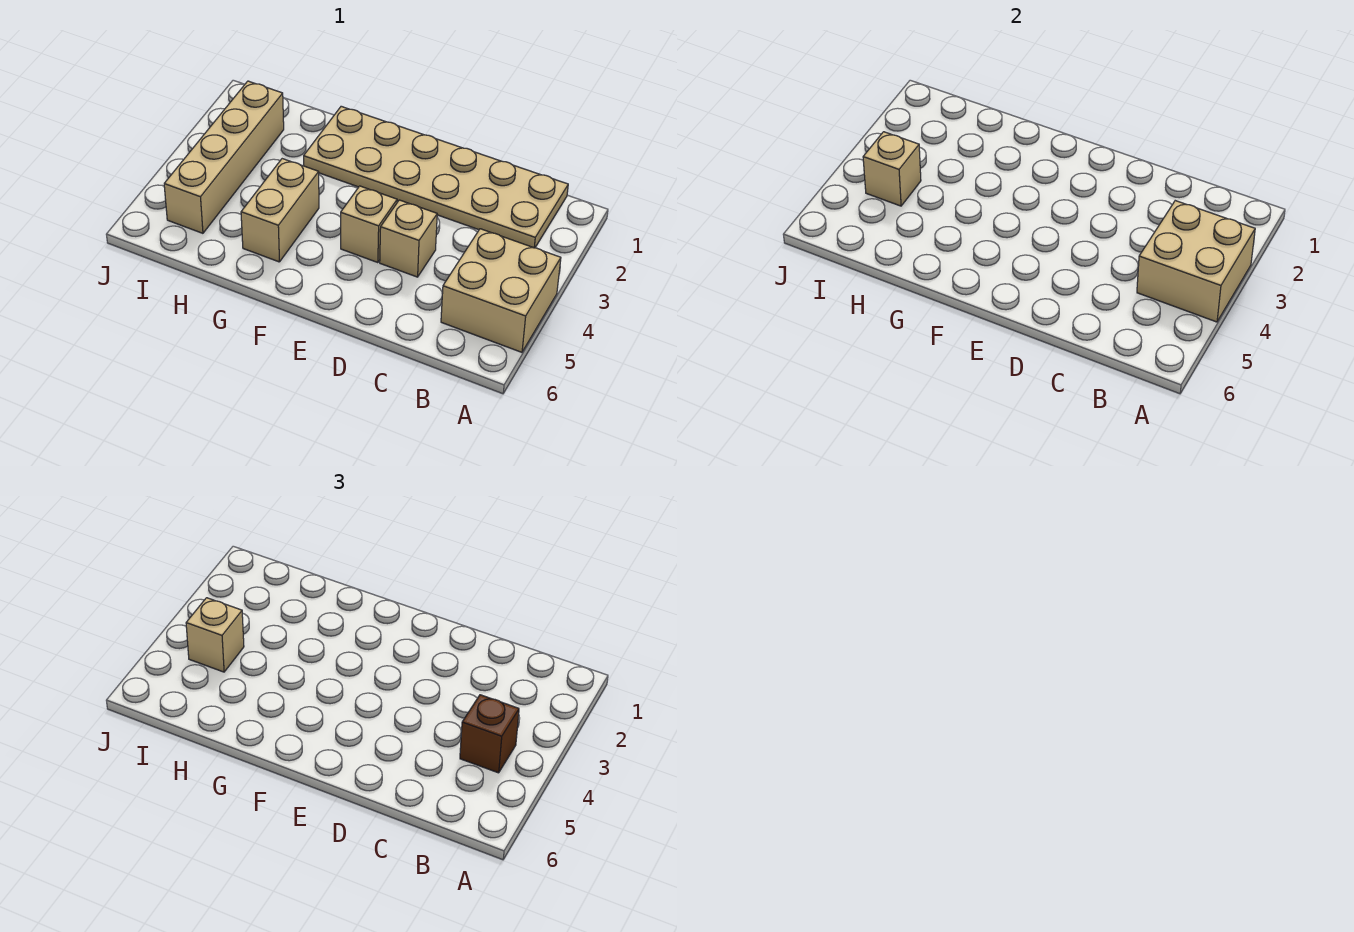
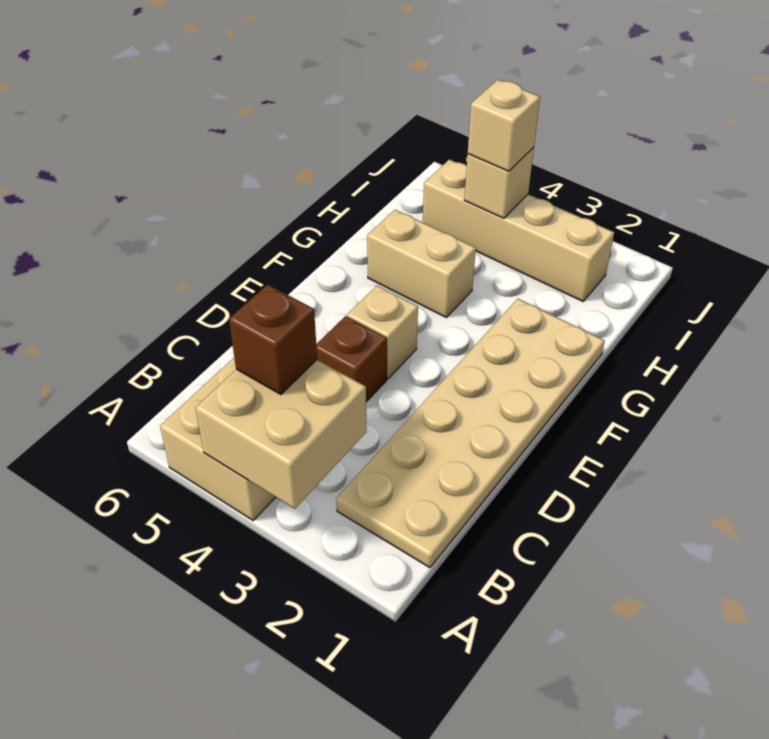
tan 1x1 brick [380,200,437,277] -> brown 1x1 brick [316,316,387,402]

